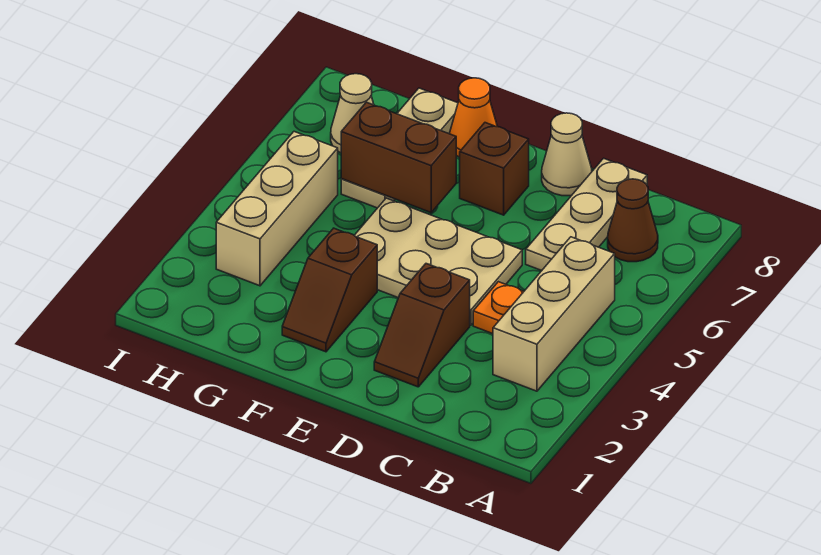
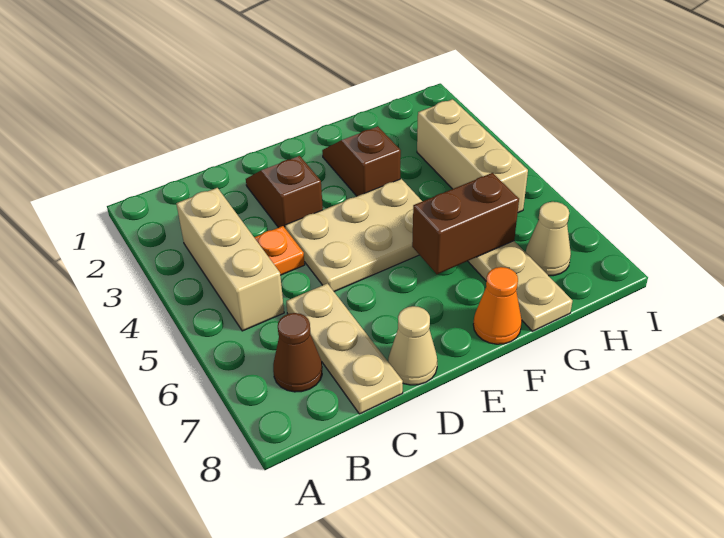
brown 1x1 brick [460,123,529,215] -> none

